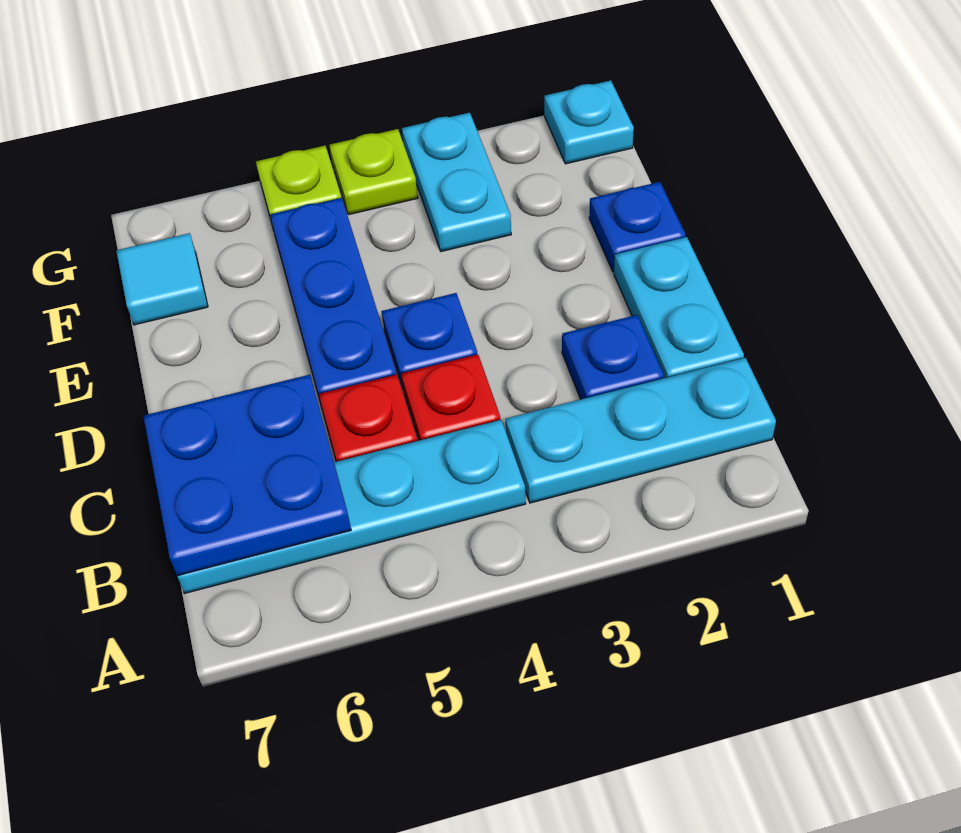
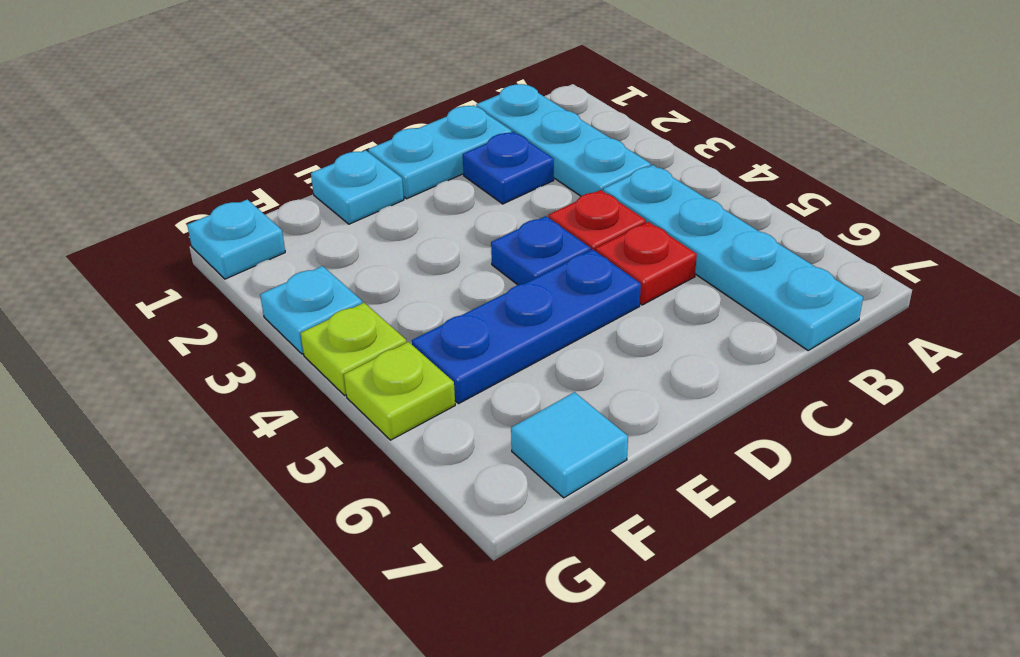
blue 2x2 plate [143,375,351,576] -> none
blue 1x1 plate [589,182,686,272] -> cyan 1x1 plate [311,150,404,224]
cyan 1x2 plate [402,113,511,251] -> cyan 1x1 plate [260,266,362,354]

